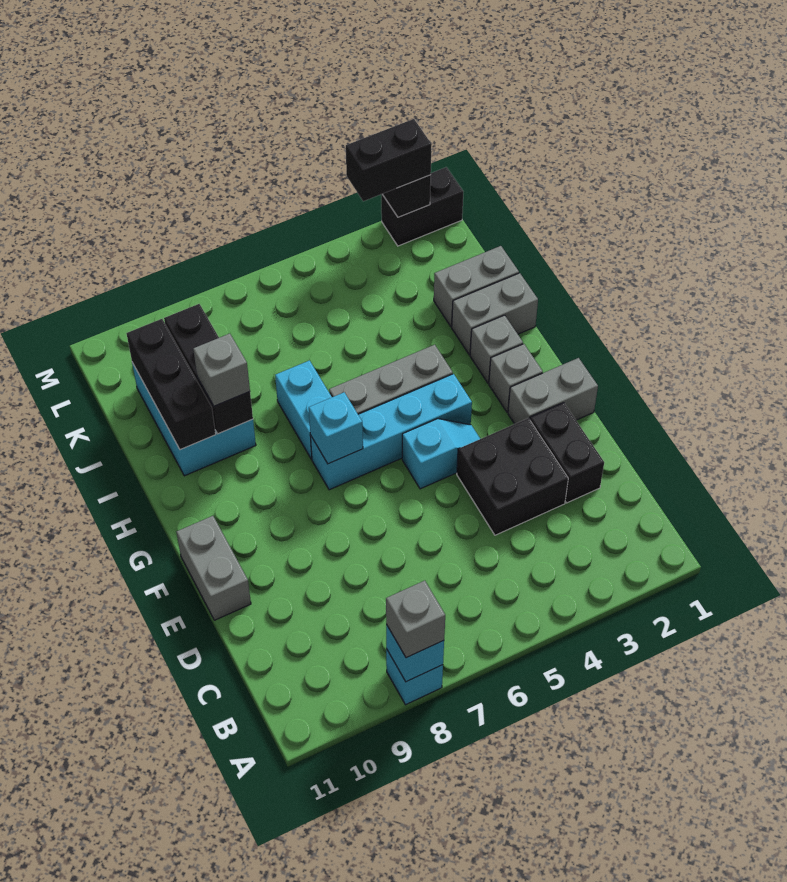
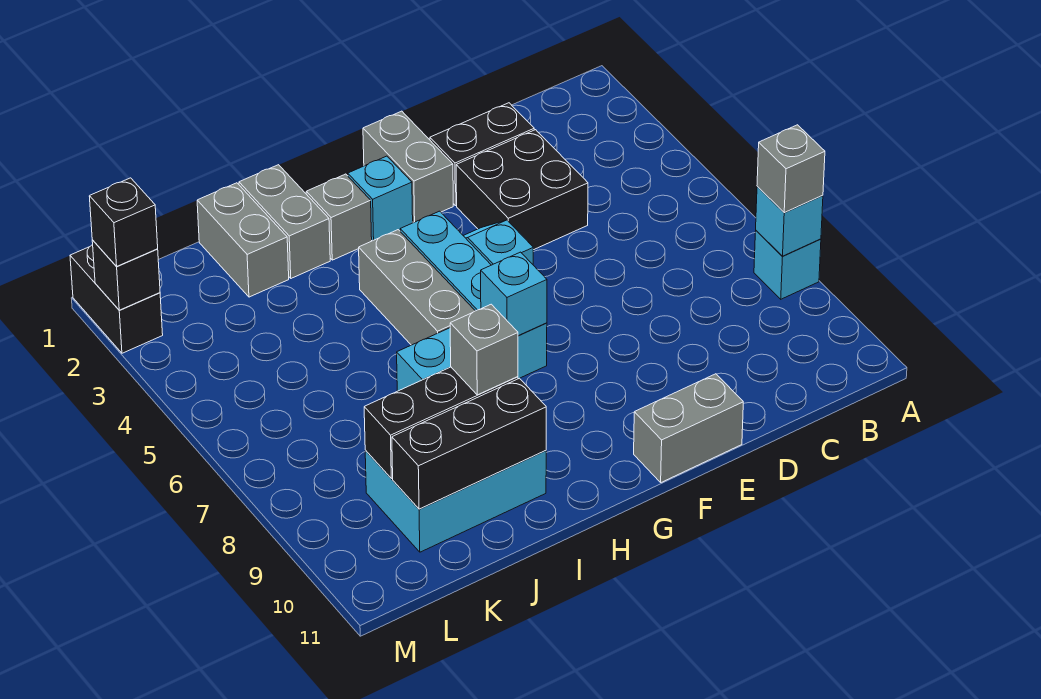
grey 1x1 brick [489,344,543,412] -> cyan 1x1 brick [348,156,413,241]
black 1x2 brick [346,119,431,201] -> black 1x1 brick [89,178,158,267]

